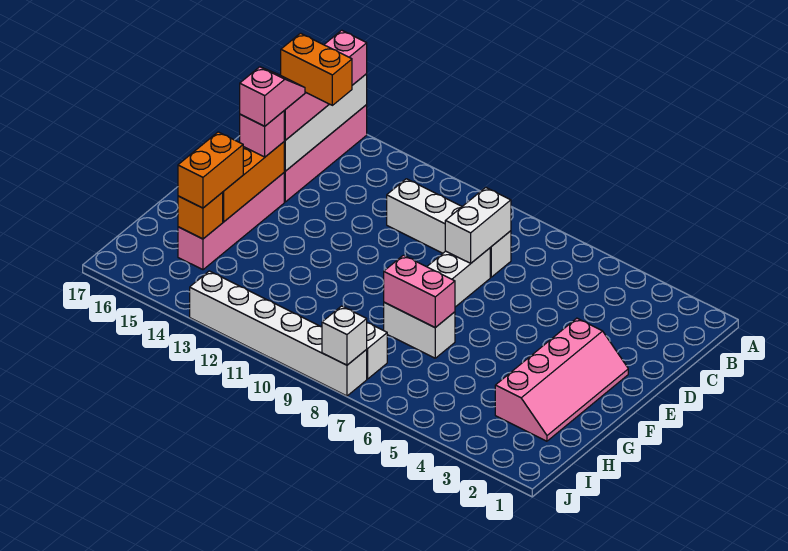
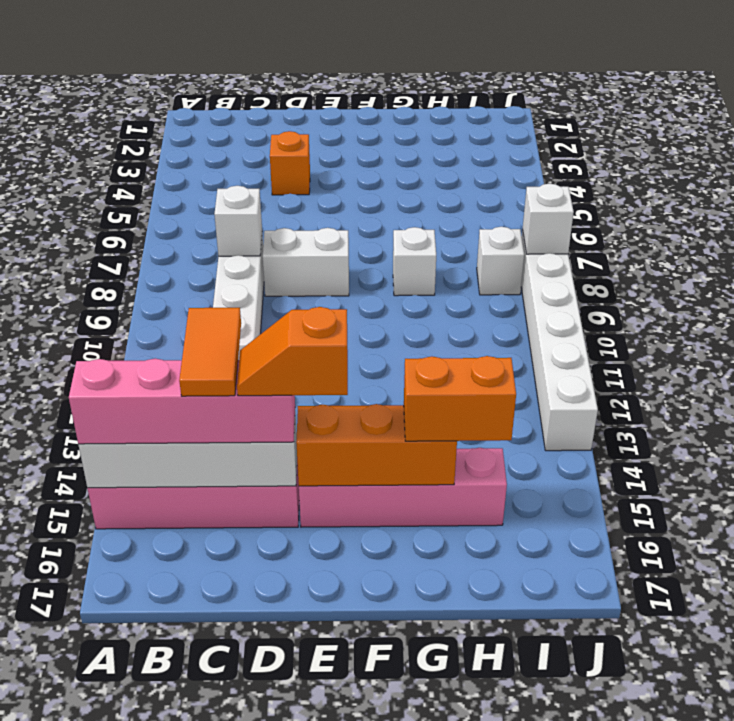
white 1x2 brick [445,187,511,263] -> white 1x1 brick [214,186,262,256]
orange 1x2 brick [281,33,352,105] -> orange 1x2 tile [179,308,241,396]
pink 1x2 slope [240,67,305,126] -> orange 1x2 slope [237,307,348,396]
pink 2x4 slope [495,318,628,441] -> none
pink 1x1 brick [240,111,284,157] -> none
white 1x2 brick [384,302,455,358] -> white 1x1 brick [393,227,436,296]
pink 1x2 brick [384,255,455,327] -> none
orange 1x1 brick [178,193,223,239] -> orange 1x1 brick moved to [270,131,310,195]

